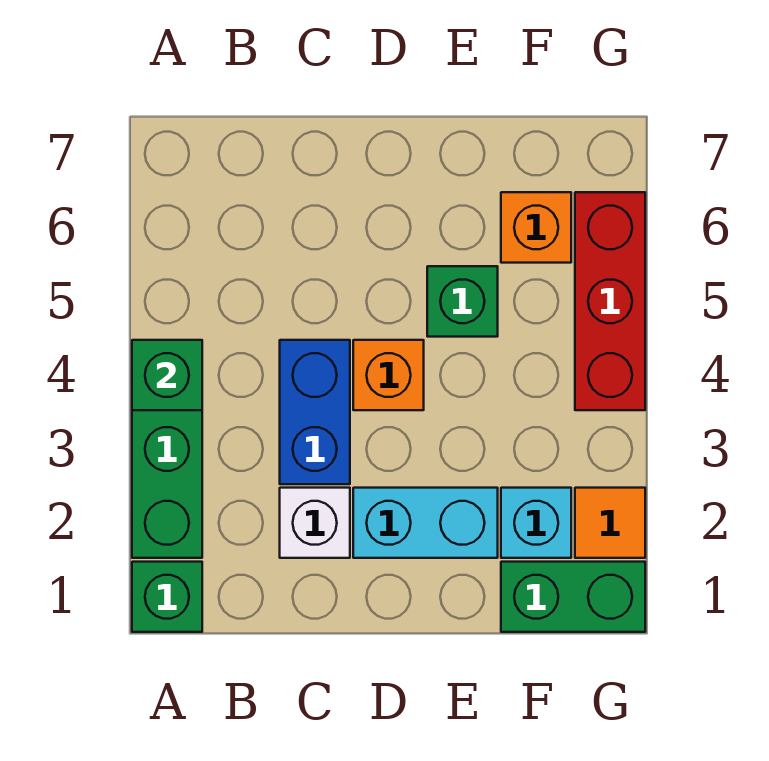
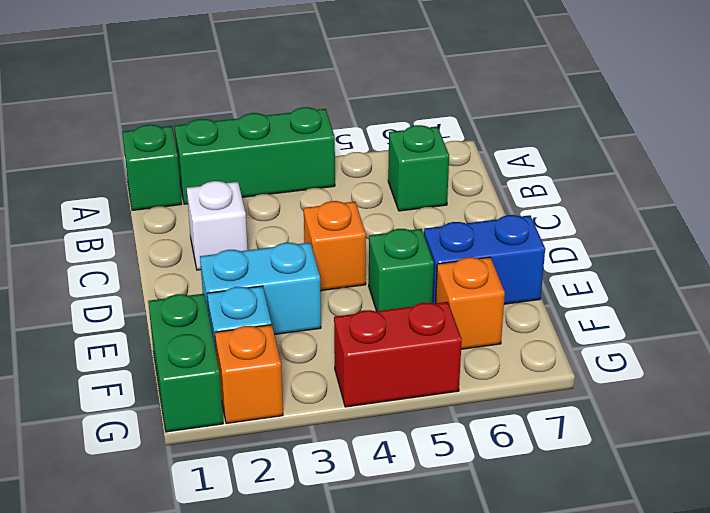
green 1x1 brick [132,340,202,410] -> green 1x1 brick moved to [388,125,449,211]
blue 1x2 brick [280,340,350,484] -> blue 1x2 brick moved to [424,215,545,304]
cyan 1x2 brick [353,488,498,558] -> cyan 1x2 brick turned to [200,243,321,335]
orange 1x1 tile [575,488,645,558] -> orange 1x1 brick [215,325,283,424]
red 1x3 brick [575,192,645,410] -> red 1x2 brick [334,302,462,407]

